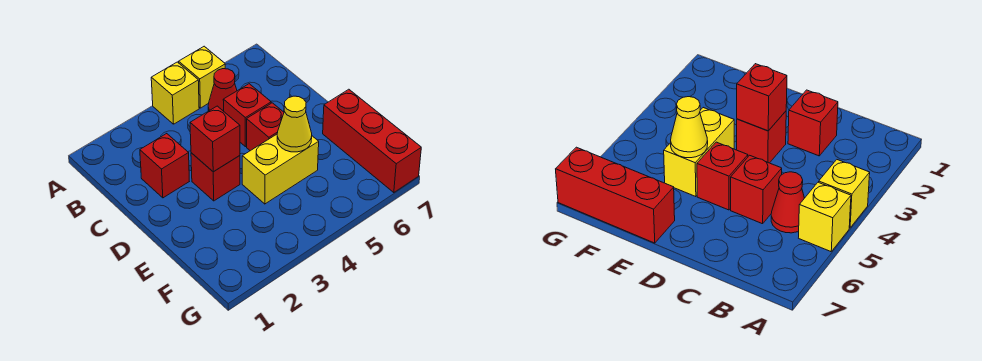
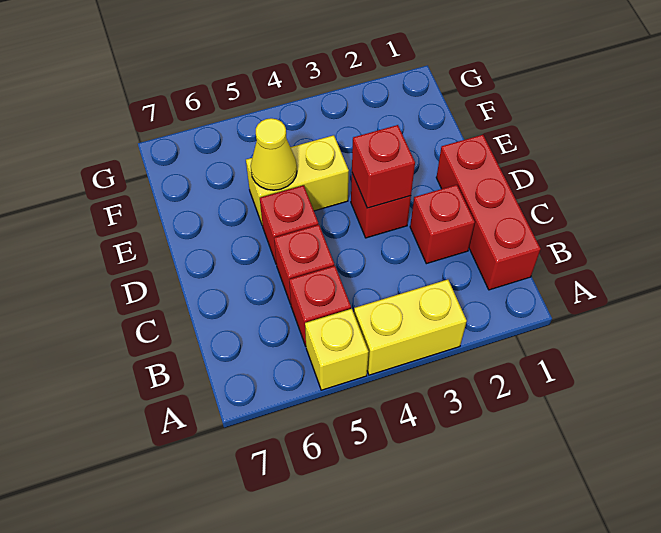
yellow 1x1 brick [151,62,199,124] -> yellow 1x2 brick [354,280,467,375]
red 1x1 cone [208,69,237,111] -> red 1x1 brick [289,266,351,346]
red 1x3 brick [323,89,421,193] -> red 1x3 brick moved to [436,135,541,290]

